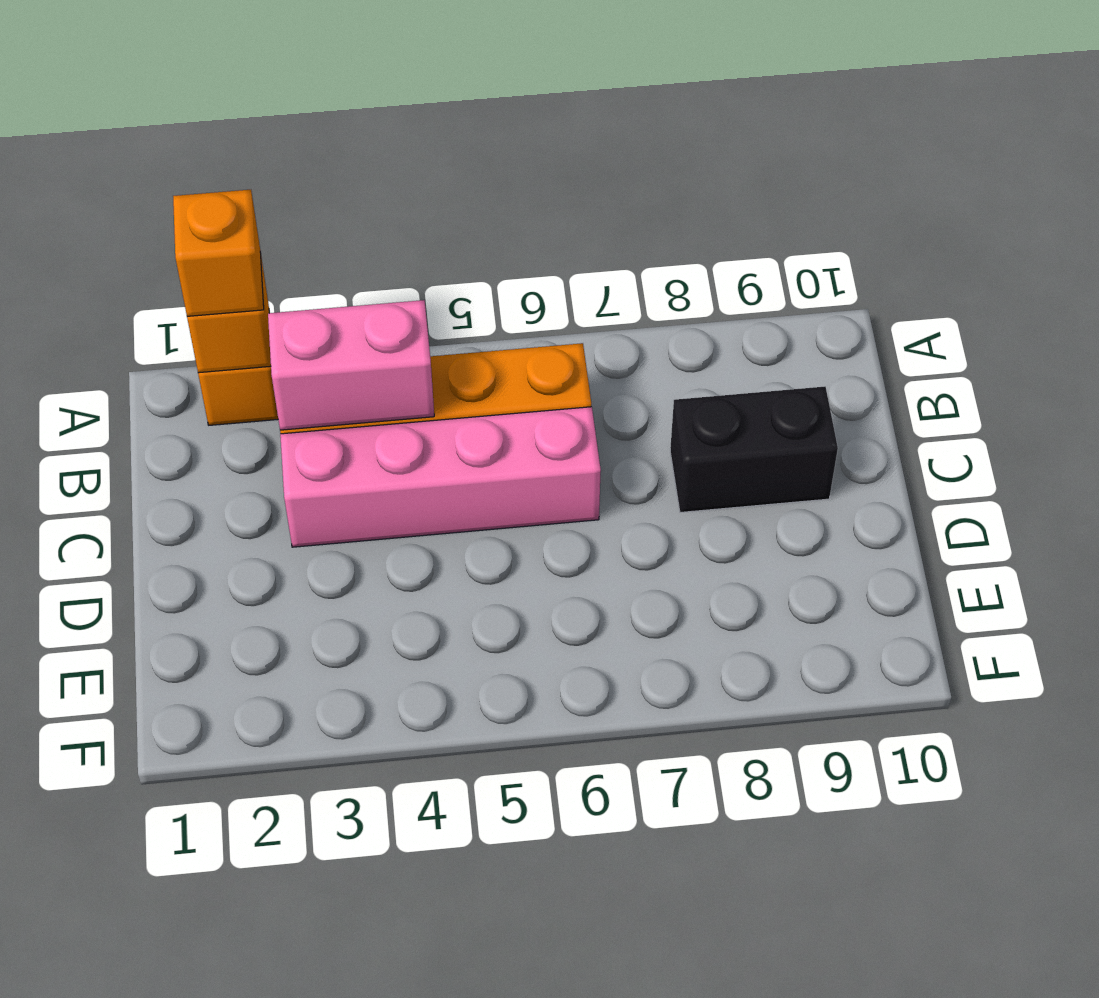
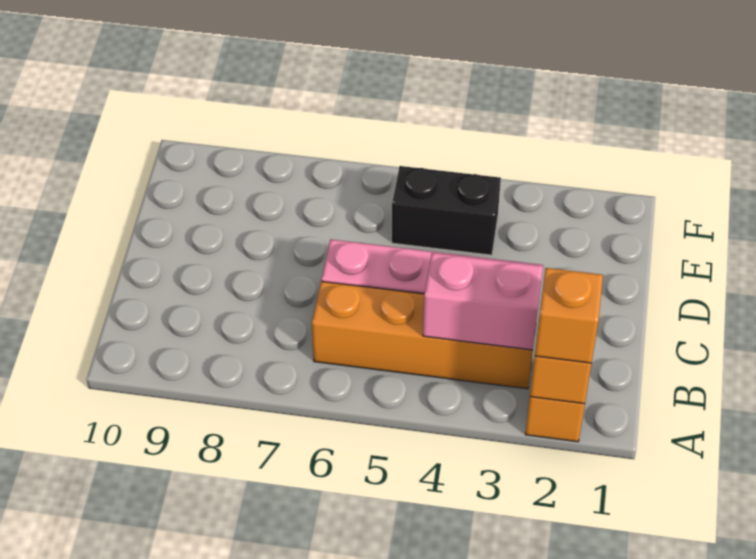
black 1x2 brick [670,387,838,513] -> black 1x2 brick moved to [392,166,501,255]

